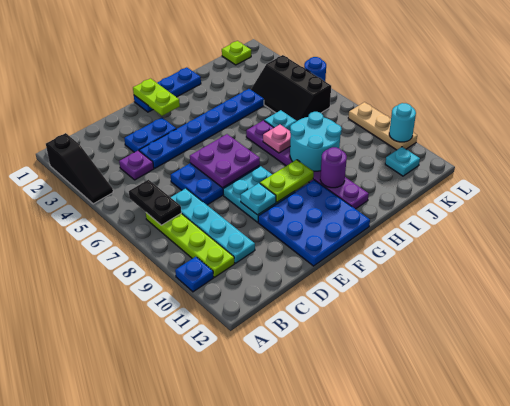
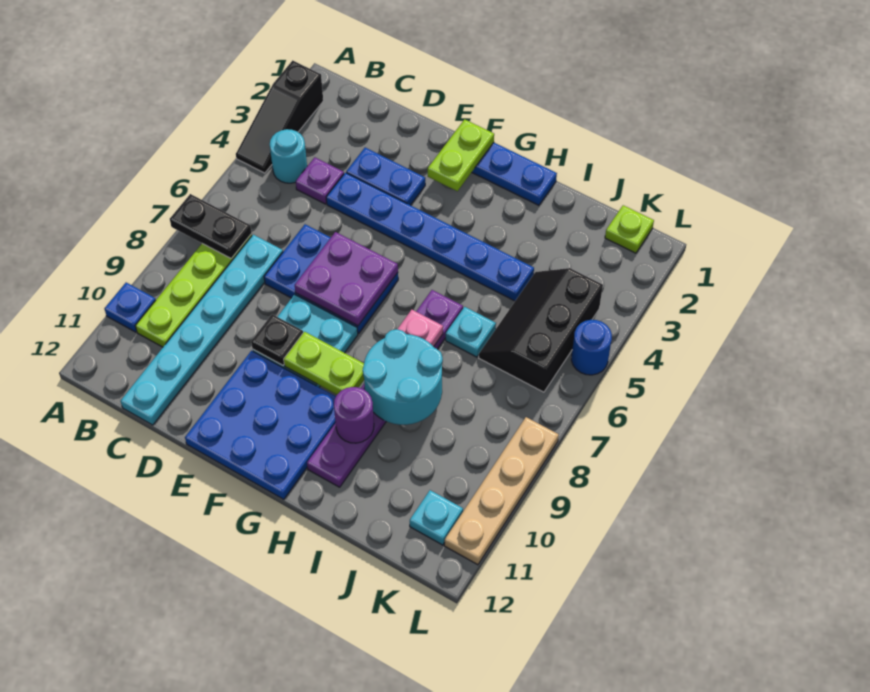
black 1x2 plate [129,180,181,225] -> black 1x2 plate turned to [170,194,251,258]
cyan 1x4 plate [171,188,255,263] -> cyan 1x6 plate [121,235,283,425]
cyan 1x1 plate [241,183,276,215] -> black 1x1 plate [251,314,303,365]
tan 1x3 plate [348,102,417,150] -> tan 1x4 plate [444,417,559,565]
cyan 1x1 round brick [389,103,416,142] -> cyan 1x1 round brick moved to [270,129,307,183]

